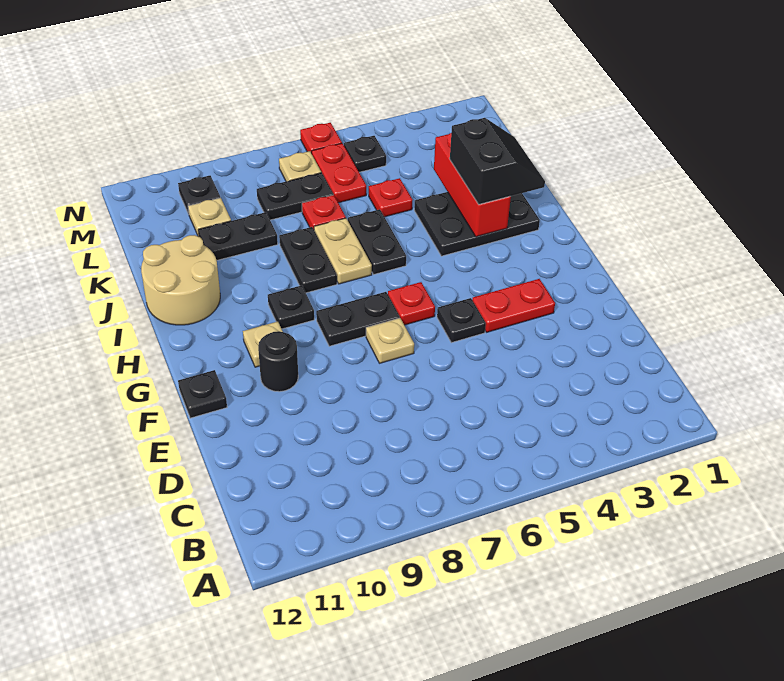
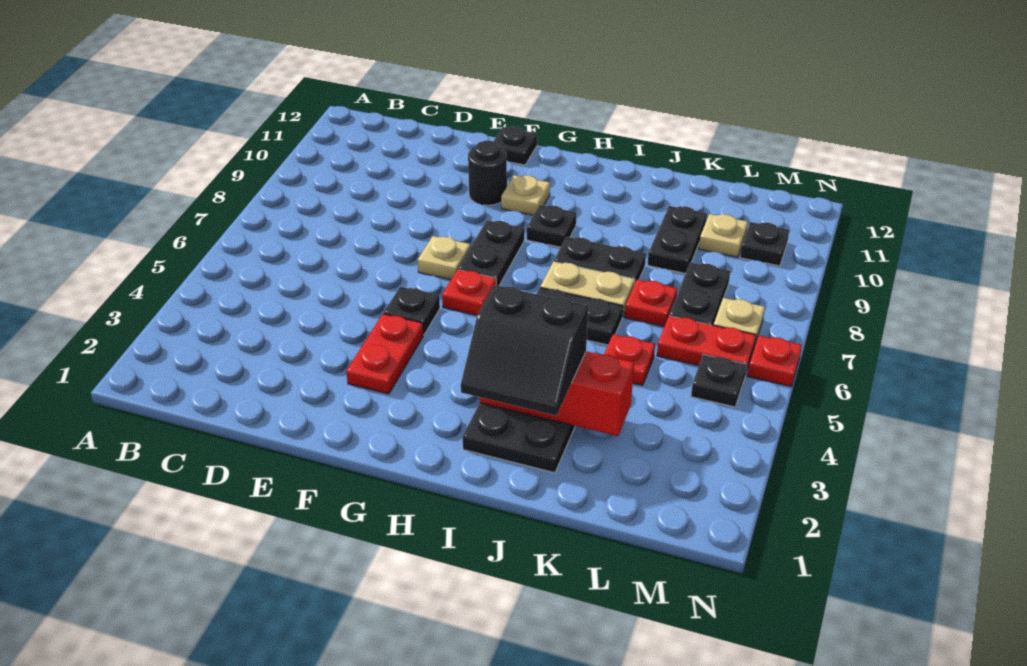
tan 2x2 round brick [141,235,220,325] -> none

